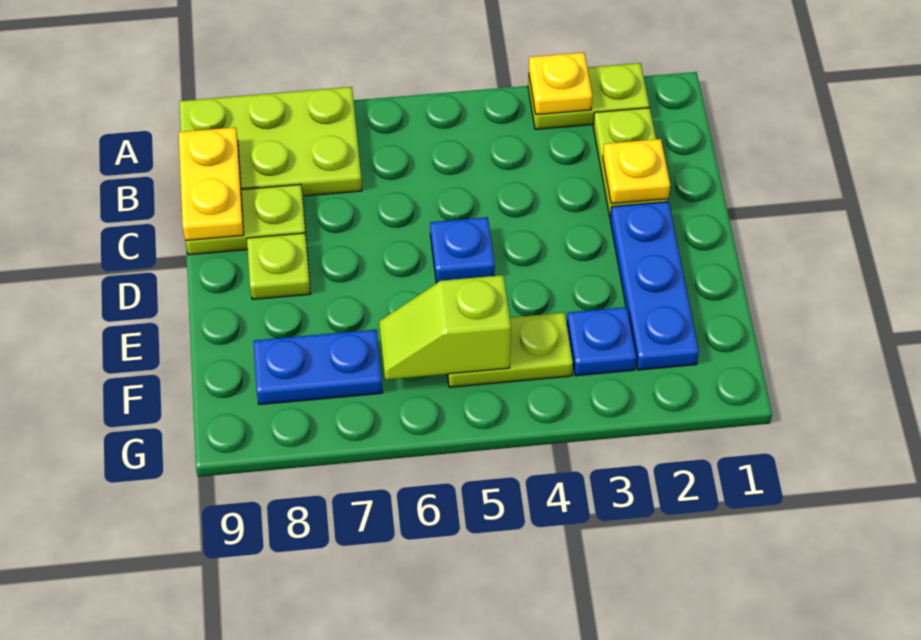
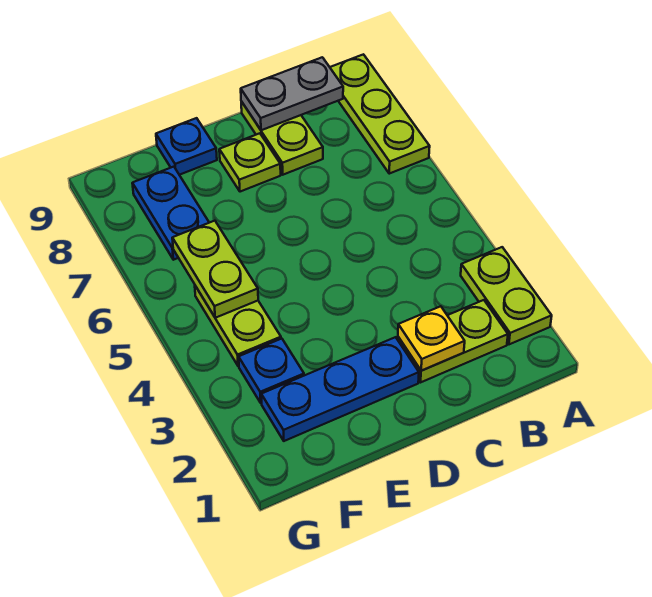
yellow 1x1 plate [529,53,592,115] -> none
lime 2x3 plate [179,87,362,196] -> lime 1x3 plate [330,54,430,174]
yellow 1x2 plate [179,127,244,241] -> grey 1x2 plate [241,57,343,130]
blue 1x1 plate [430,217,495,283] -> blue 1x1 plate moved to [156,118,217,175]
lime 1x2 slope [379,275,511,380] -> lime 1x2 plate [172,221,258,318]

